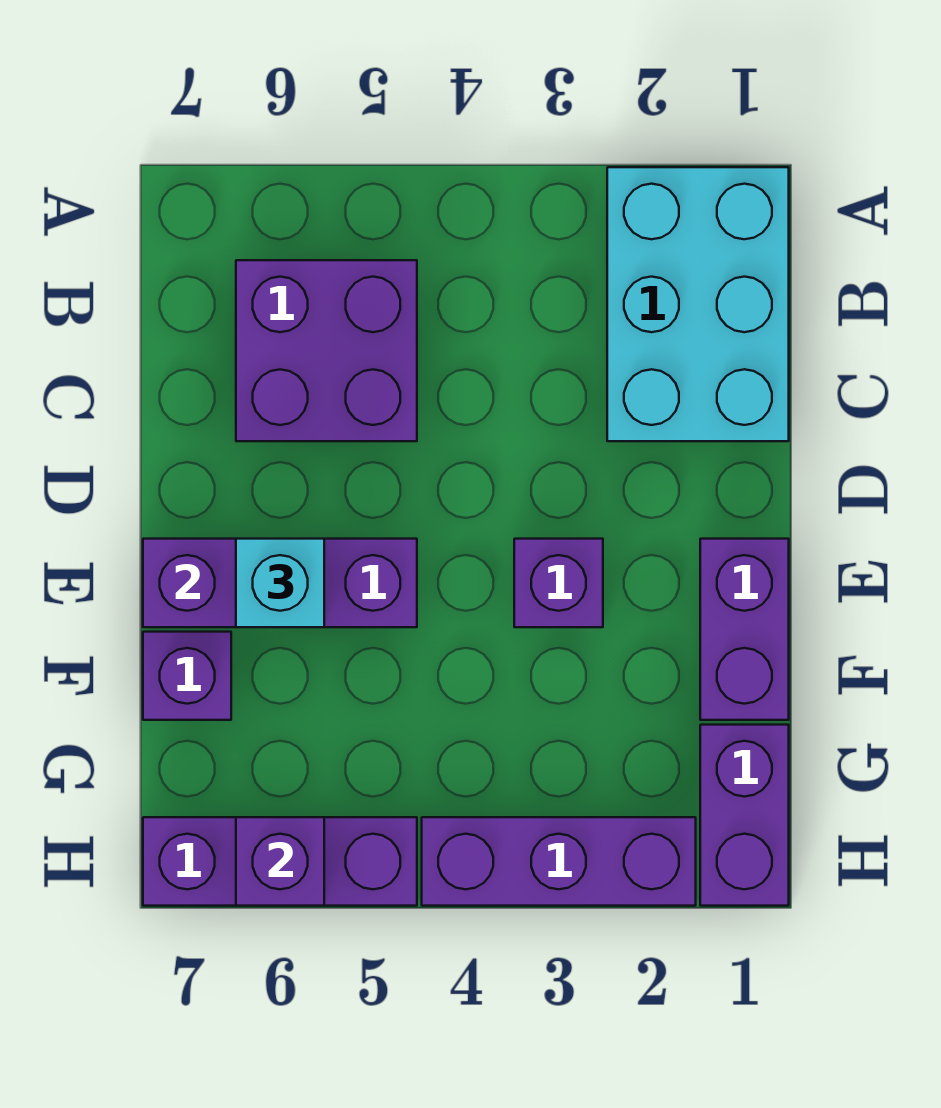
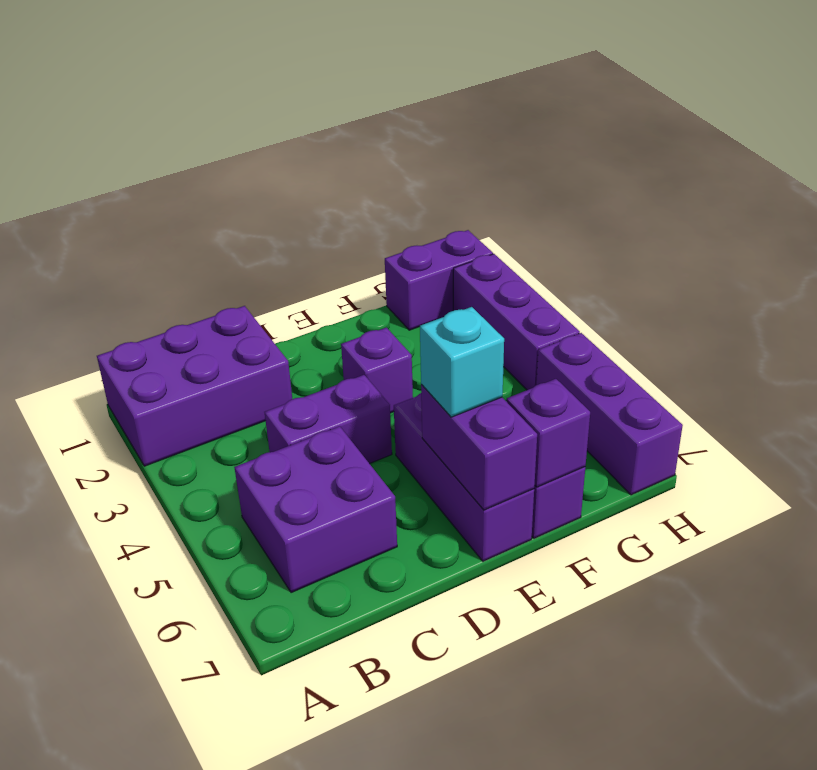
cyan 2x3 brick [607,167,789,441] -> purple 2x3 brick [97,306,292,466]
purple 1x2 brick [700,539,789,720] -> purple 1x2 brick moved to [265,375,392,464]
purple 1x1 brick [236,817,324,906] -> purple 1x1 brick moved to [506,379,590,487]

